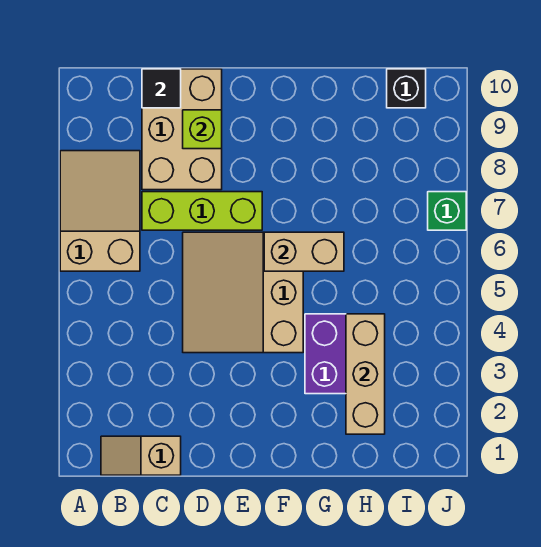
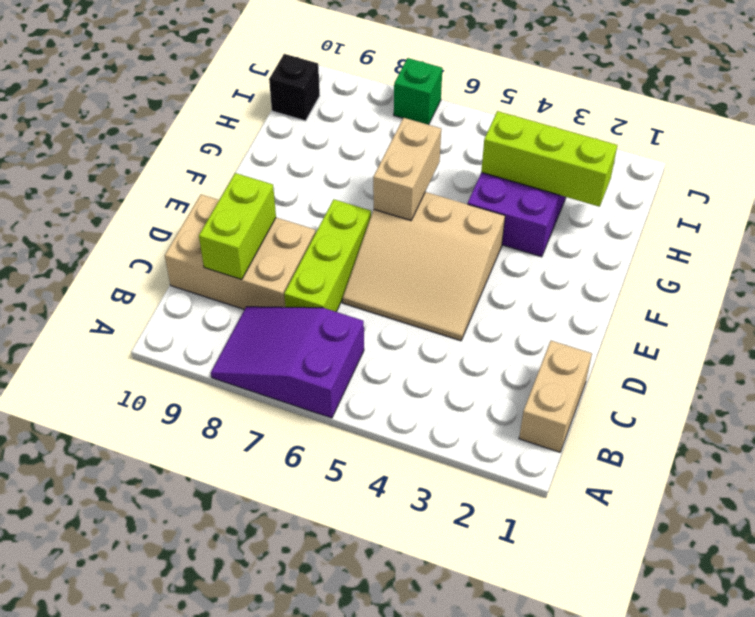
tan 2x3 slope [60,151,140,271] -> purple 2x3 slope [211,307,364,418]
tan 1x2 slope [101,436,181,475] -> tan 1x2 brick [519,341,592,452]
black 1x1 tile [142,69,181,108] -> none
lime 1x1 brick [183,110,222,149] -> lime 1x2 brick [199,173,276,280]
tan 1x3 brick [346,314,385,434] -> lime 1x3 brick [481,111,617,207]

